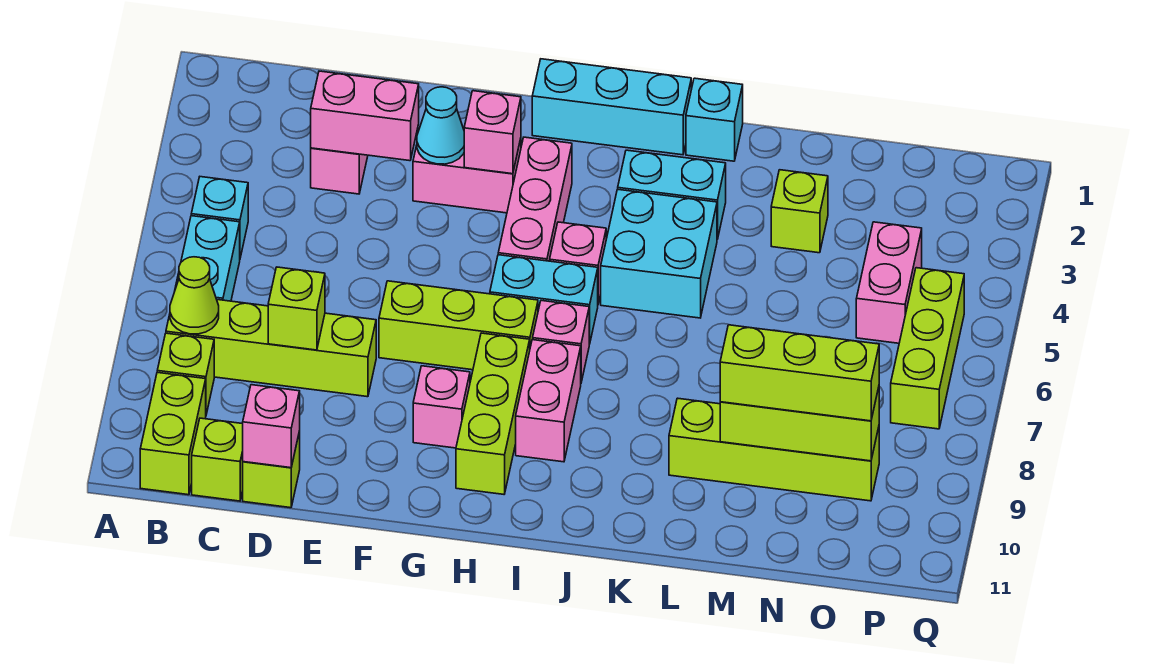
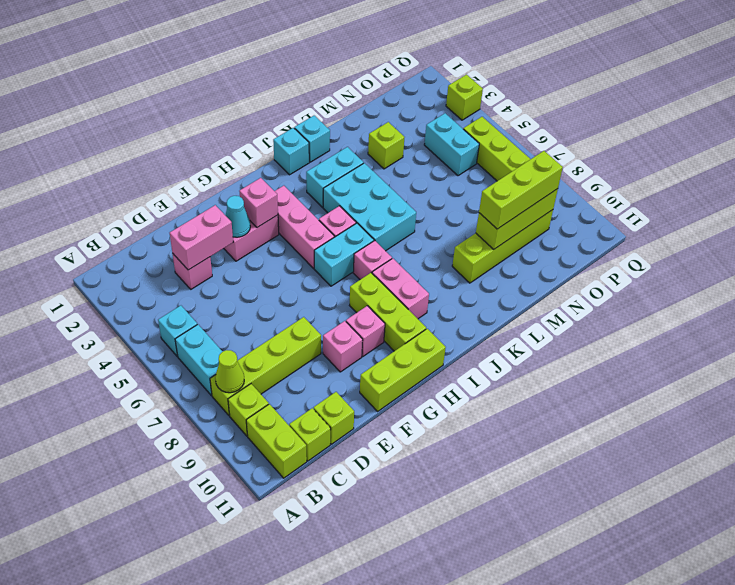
lime 1x1 brick [268,267,325,350] -> lime 1x1 brick moved to [446,75,483,120]
pink 1x1 brick [243,385,300,468] -> pink 1x1 brick moved to [323,321,363,372]
lime 1x3 brick [379,281,538,370] -> lime 1x3 brick moved to [360,329,446,411]
cyan 1x3 brick [532,59,691,155] -> cyan 1x1 brick [273,128,309,175]
cyan 2x2 brick [601,189,717,318] -> cyan 2x3 brick [323,163,416,251]
pink 1x2 brick [856,222,922,343] -> cyan 1x2 brick [424,113,479,176]

